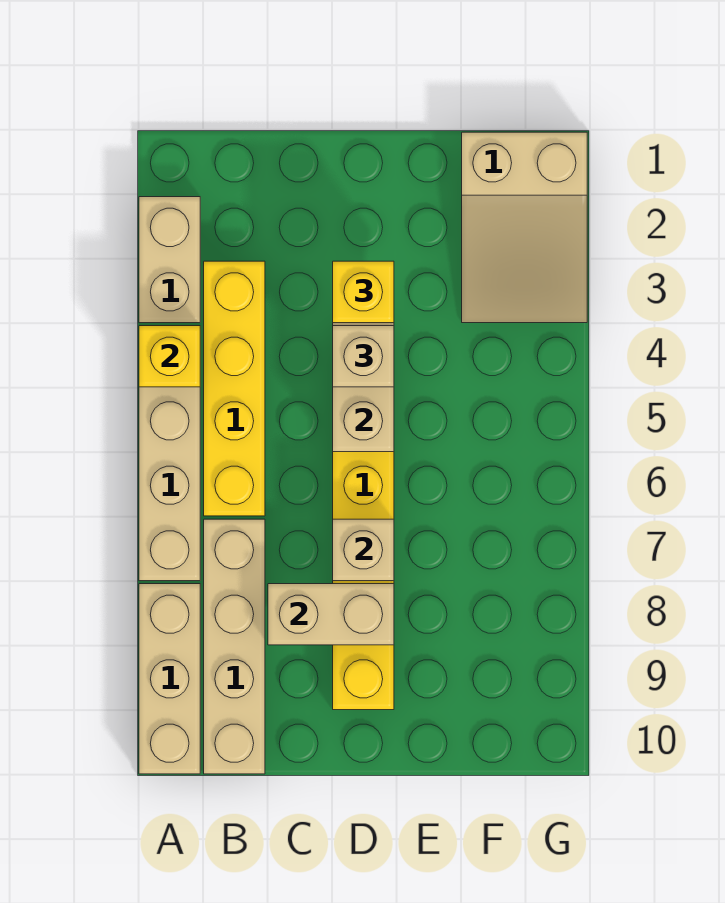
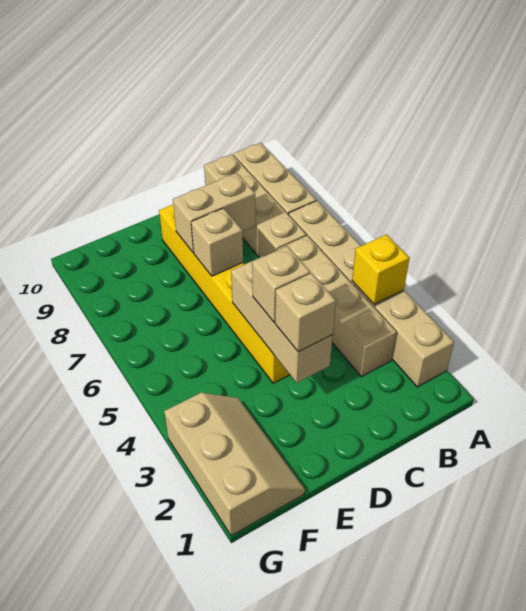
yellow 1x4 brick [204,261,265,516] -> tan 1x4 brick [278,235,397,377]
yellow 1x1 brick [333,261,394,323] -> tan 1x1 brick [275,273,336,352]
tan 2x3 slope [462,132,587,323] -> tan 2x3 slope turned to [164,393,305,536]

